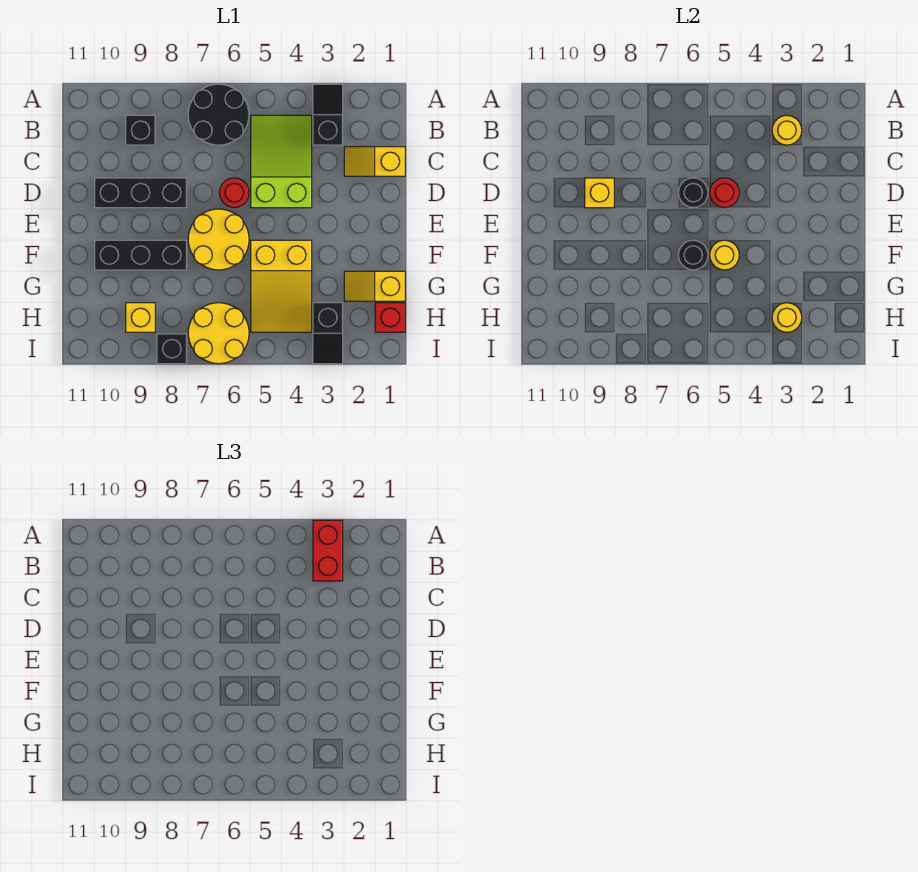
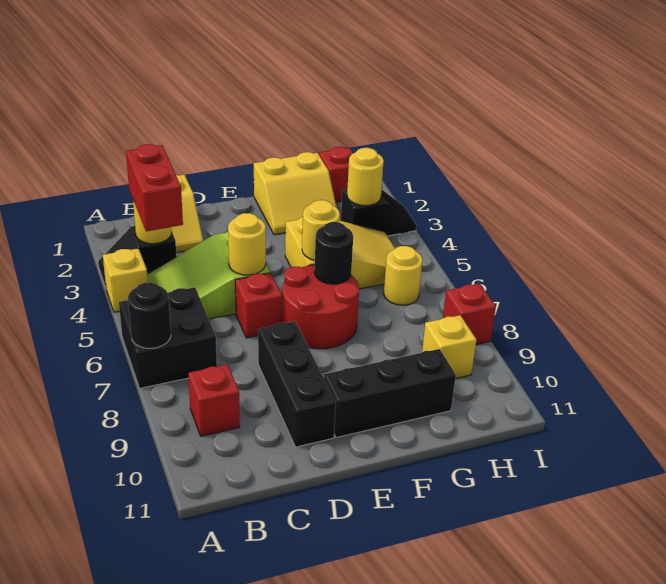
red 1x2 brick [313,520,343,581] -> red 1x2 brick turned to [126,144,183,231]
black 2x2 round brick [188,84,249,145] -> black 2x2 brick [119,287,217,388]
black 1x1 brick [126,115,155,145] -> red 1x1 brick [188,364,240,436]
red 1x1 round brick [710,178,739,208] -> yellow 1x1 round brick [228,213,266,275]
red 1x1 round brick [219,178,249,208] -> red 1x1 brick [235,273,282,338]
black 1x1 round brick [678,178,708,208] -> black 1x1 round brick moved to [128,282,171,349]
yellow 1x1 brick [585,178,614,208] -> yellow 1x1 brick moved to [103,248,148,312]
yellow 2x2 round brick [188,209,249,270] -> red 2x2 round brick [282,265,359,349]
black 1x3 brick [95,240,187,270] -> black 1x3 brick turned to [324,349,456,438]
yellow 1x2 slope [344,271,405,301] -> yellow 2x2 slope [254,152,337,235]
yellow 2x2 round brick [188,303,249,364] -> yellow 1x1 round brick [384,246,423,305]
black 1x1 brick [157,334,187,364] -> red 1x1 brick [443,284,496,345]

